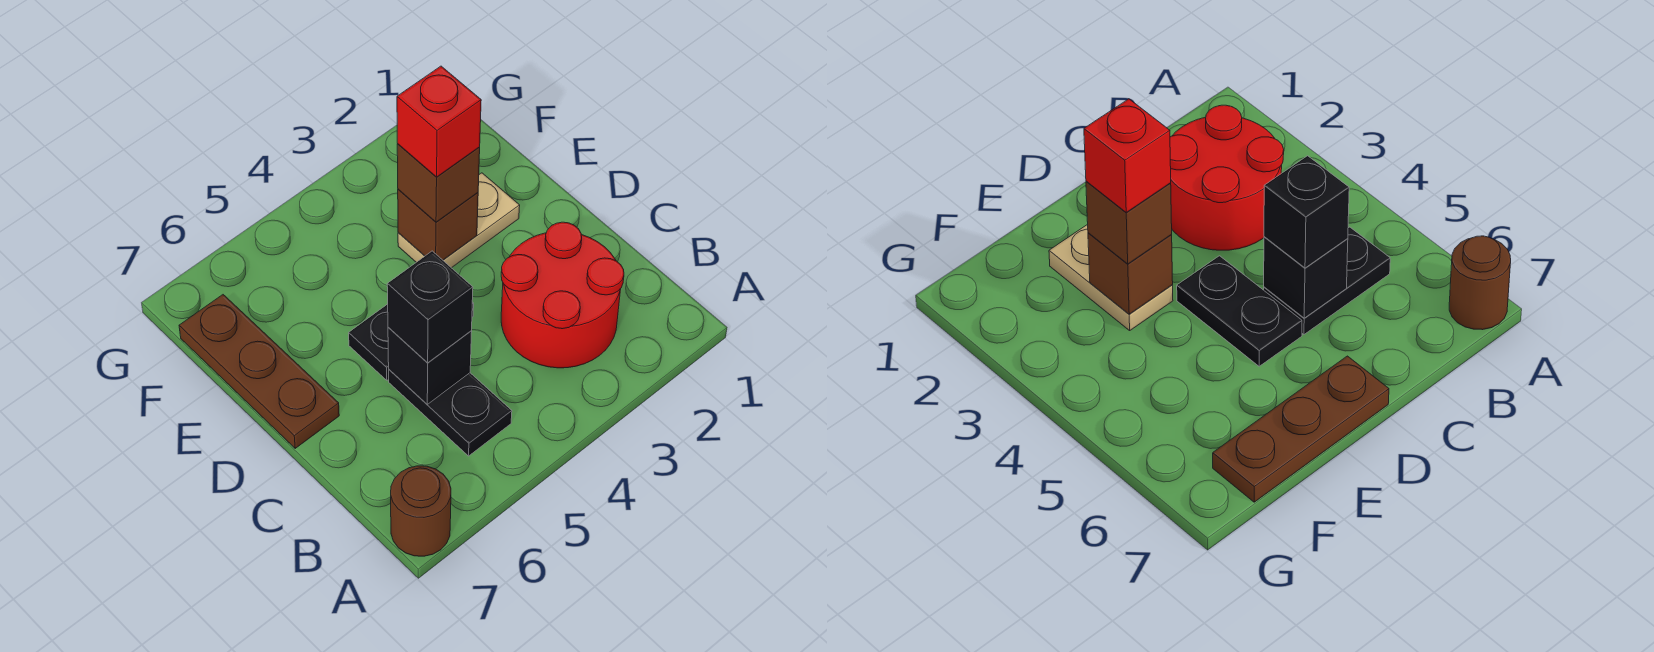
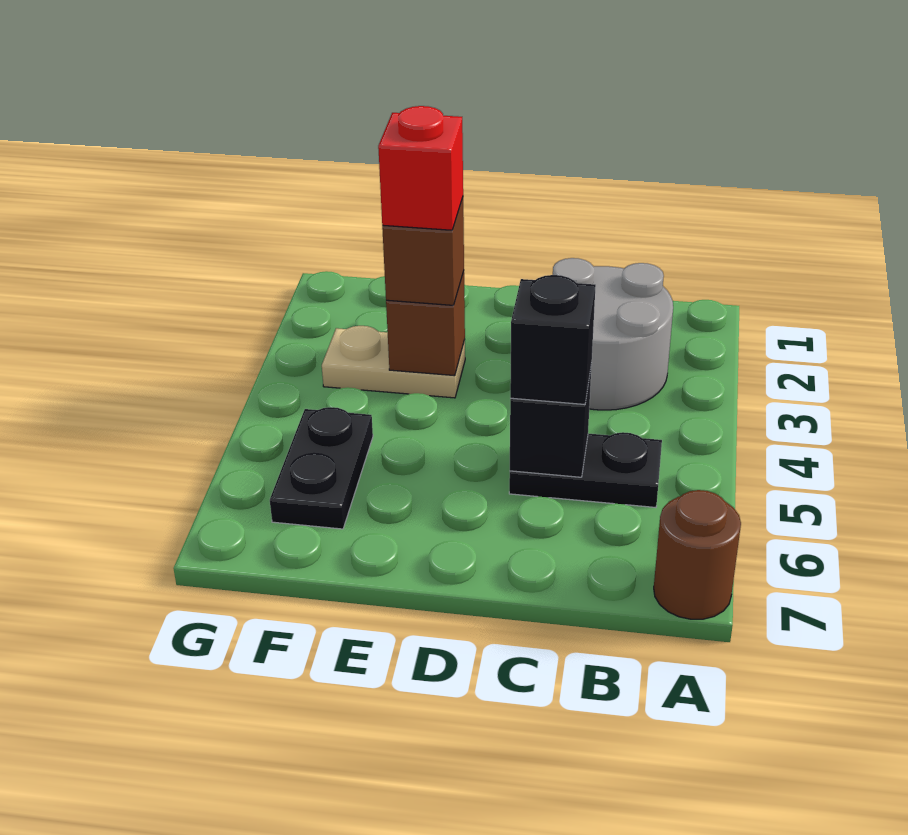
red 2x2 round brick [501,222,624,368] -> grey 2x2 round brick [553,258,673,410]
black 1x2 plate [349,302,474,380] -> black 1x2 plate moved to [270,407,373,529]
brown 1x3 plate [179,295,339,448] -> none
tan 1x2 plate [398,173,520,268] -> tan 1x2 plate turned to [322,326,465,398]

